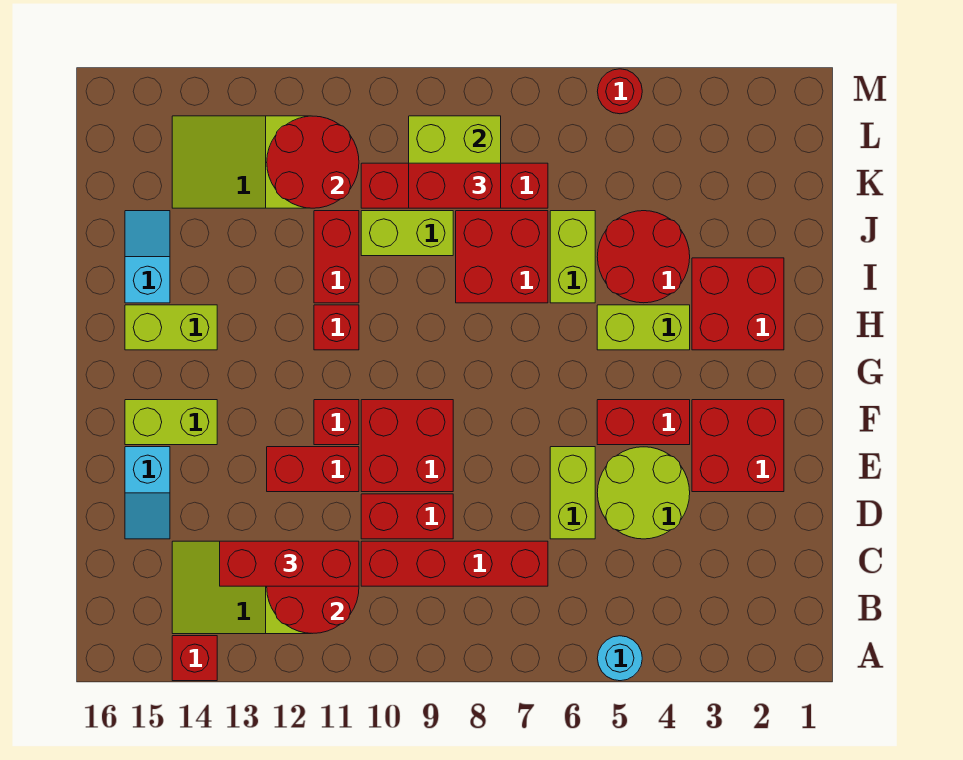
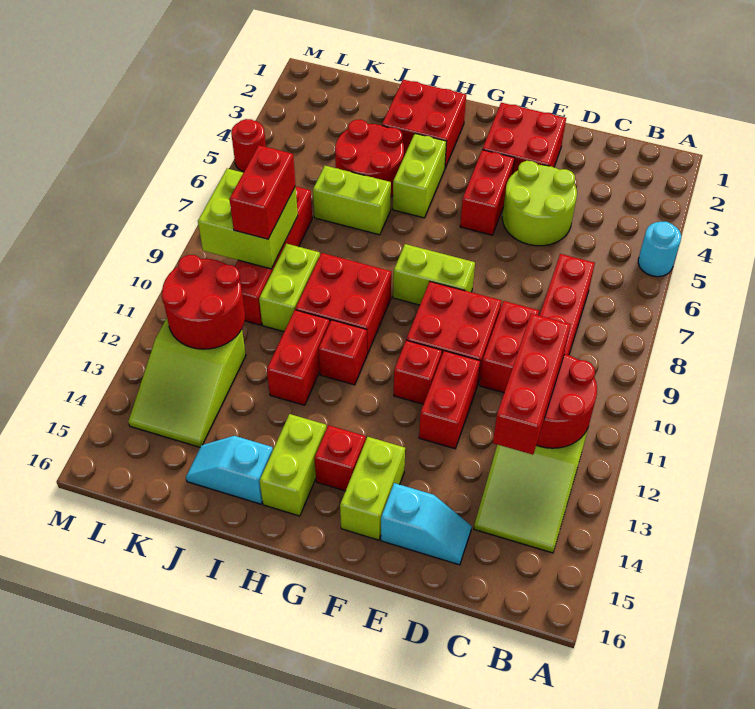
red 1x1 brick [172,636,217,681] -> red 1x1 brick moved to [314,425,366,491]
lime 1x2 brick [550,447,595,539] -> lime 1x2 brick moved to [393,244,475,305]
red 2x2 brick [456,211,548,303] -> red 2x2 brick moved to [295,253,391,354]
red 1x2 brick [314,211,359,303] -> red 1x2 brick turned to [267,310,330,405]

